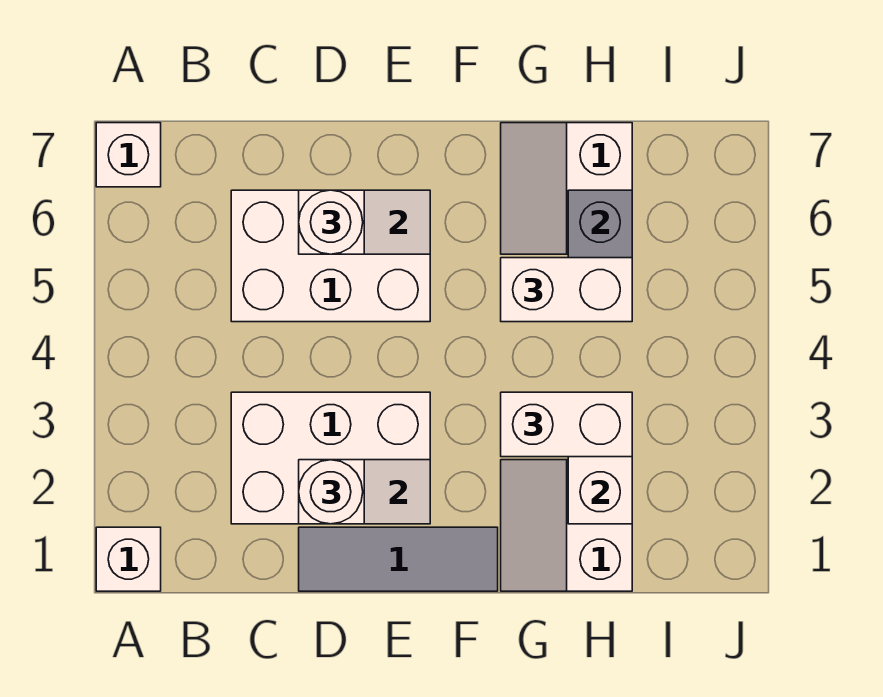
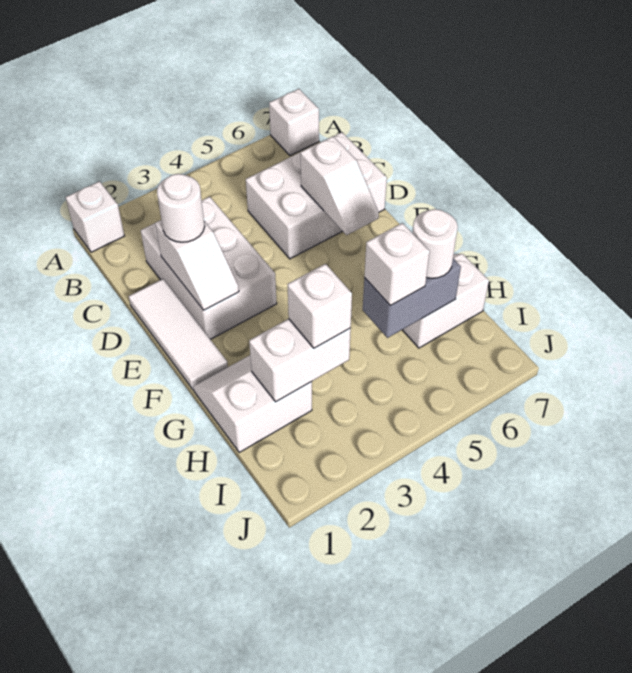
white 2x3 brick [231,190,430,322] -> white 2x3 brick turned to [246,132,387,259]
grey 1x3 tile [299,527,498,591] -> white 1x3 tile [129,279,228,390]
white 1x1 round brick [299,190,363,254] -> white 1x1 round brick moved to [412,209,458,278]
white 1x2 brick [501,392,632,457] -> white 1x1 brick [287,264,352,348]
white 1x2 brick [501,258,632,322] -> white 1x1 brick [364,223,430,306]

